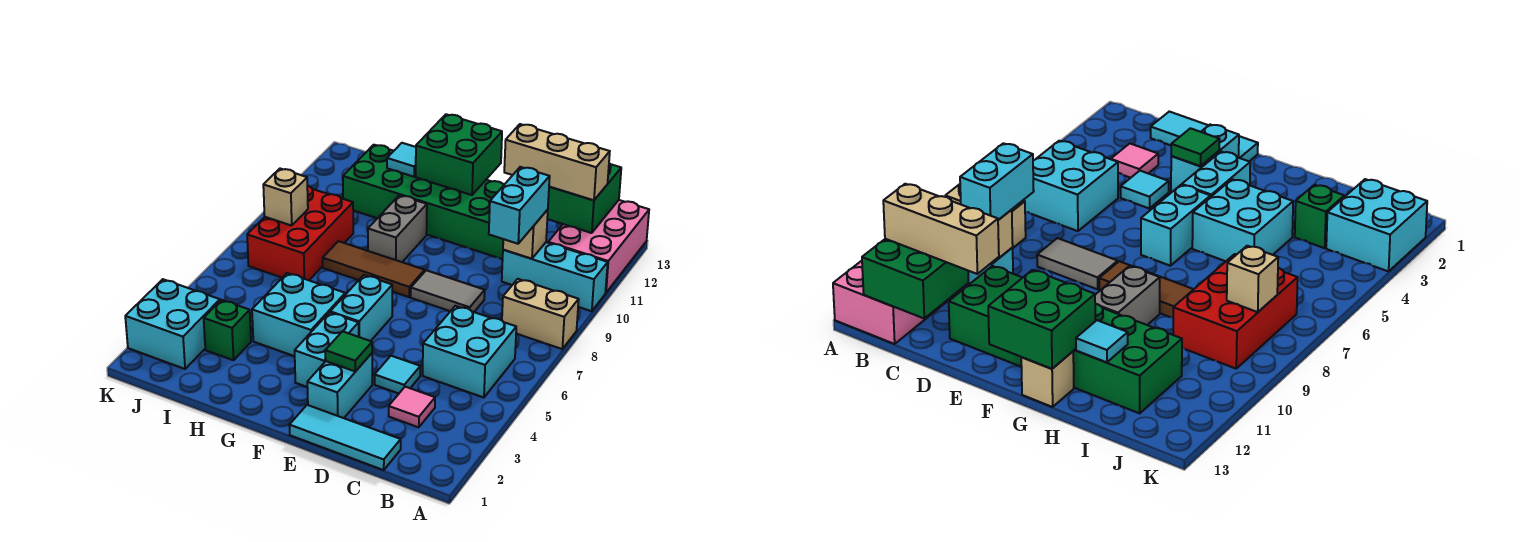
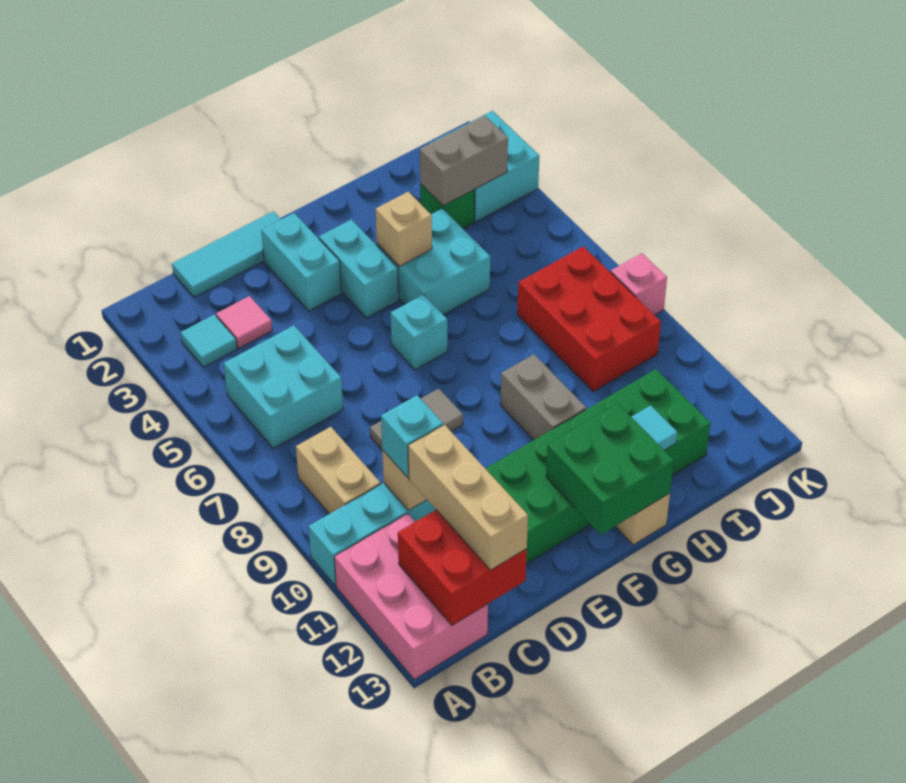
tan 1x2 brick [502,279,579,349] -> tan 1x2 brick turned to [296,427,381,514]
green 2x2 brick [547,163,621,233] -> red 2x2 brick [398,510,527,625]
tan 1x3 brick [504,124,610,200] -> tan 1x3 brick turned to [408,425,528,570]
cyan 1x2 brick [489,167,550,244] -> cyan 1x1 brick [381,395,443,478]
cyan 1x1 tile [375,356,420,394] -> cyan 1x1 tile moved to [181,315,237,367]
green 1x1 tile [325,331,372,371] -> none
cyan 1x2 brick [330,275,392,341] -> cyan 1x1 brick [391,295,447,370]
brown 1x3 tile [323,241,425,297] -> none
none -> grey 1x2 brick [420,115,508,206]
tan 1x1 brick [263,169,308,226] -> tan 1x1 brick moved to [376,192,432,266]
none -> pink 1x1 brick [611,253,667,315]

